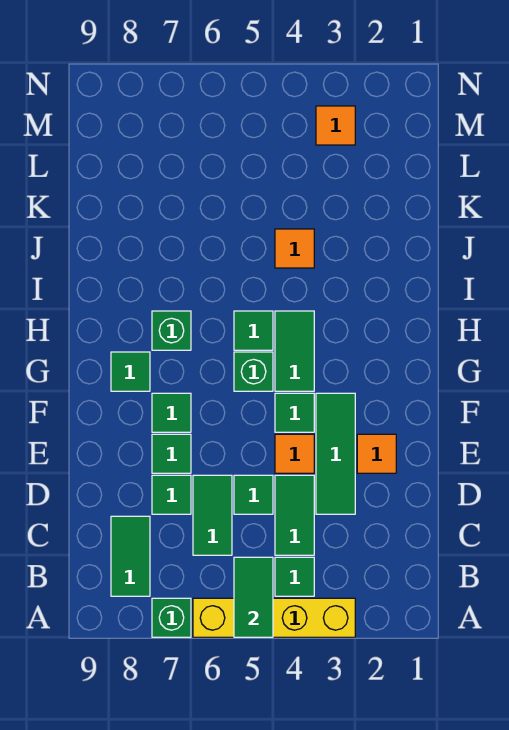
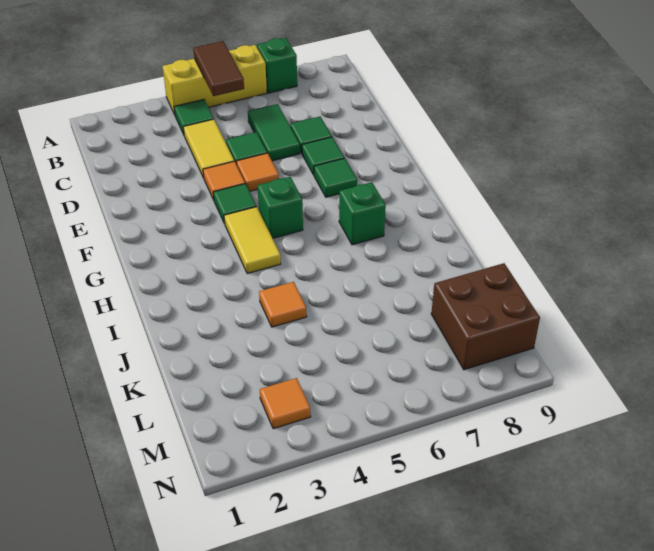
yellow 1x4 brick [193,598,355,637] -> yellow 1x3 brick [163,45,267,115]
green 1x2 tile [234,557,273,637] -> brown 1x2 tile [193,41,244,96]
green 1x2 tile [111,516,150,596] -> none
green 1x2 tile [275,475,314,555] -> yellow 1x2 tile [183,119,234,178]
green 1x3 tile [316,393,355,514] -> none
orange 1x1 tile [357,434,396,473] -> orange 1x1 tile moved to [236,153,279,191]
green 1x2 tile [275,311,314,391] -> yellow 1x2 tile [224,207,281,274]
green 1x1 tile [111,352,150,391] -> none
green 1x1 tile [234,311,273,350] -> none
none -> brown 2x2 brick [431,263,540,370]

